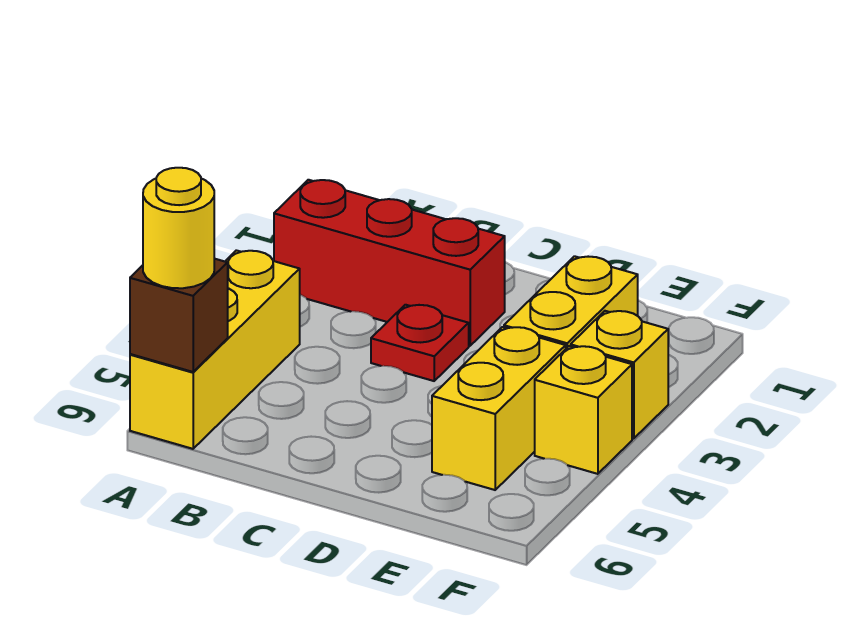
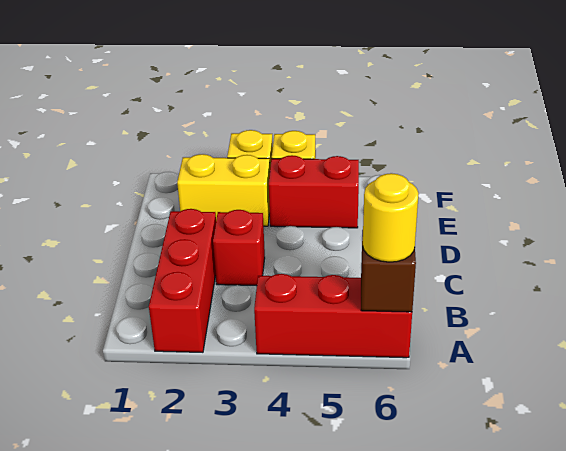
yellow 1x3 brick [130,250,300,449] -> red 1x3 brick [254,274,412,358]
red 1x1 plate [371,305,469,381] -> red 1x1 brick [213,210,265,286]
yellow 1x2 brick [432,327,566,490] -> red 1x2 brick [269,155,359,228]

